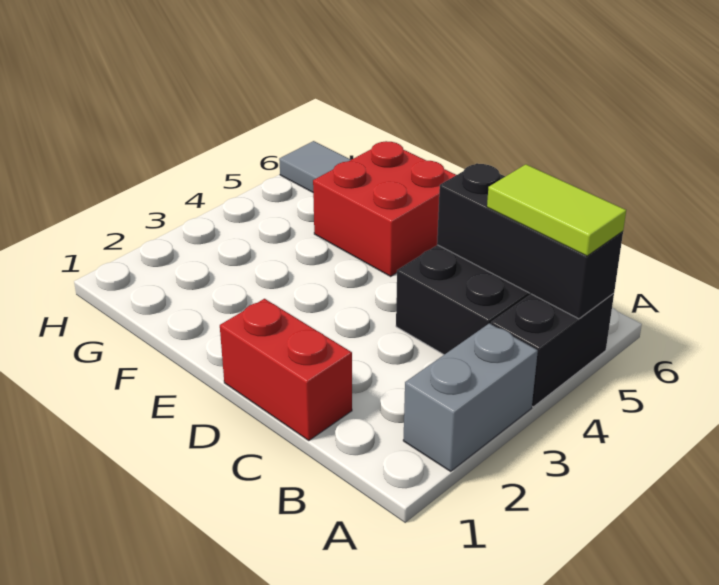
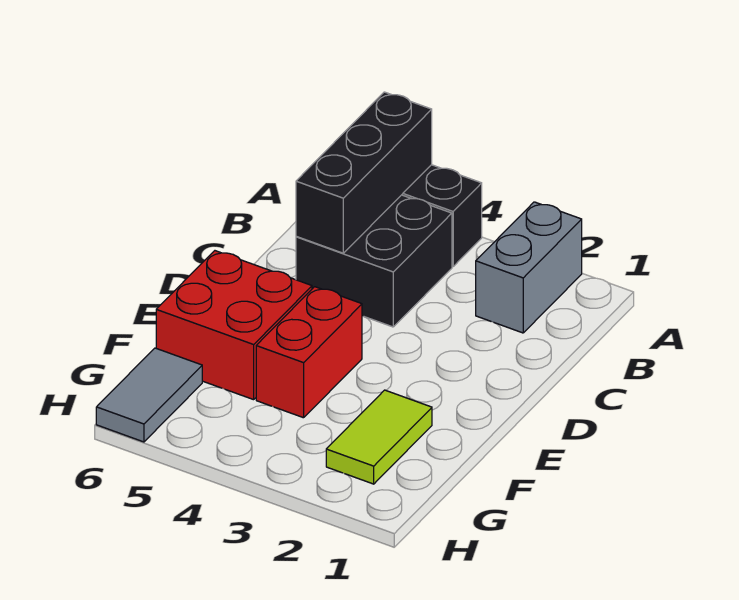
grey 1x2 brick [403,323,538,471] -> grey 1x2 brick turned to [476,202,582,333]
lime 1x2 tile [487,164,626,256] -> lime 1x2 tile moved to [326,390,432,484]
red 1x2 brick [220,299,352,440] -> red 1x2 brick moved to [256,287,362,418]

